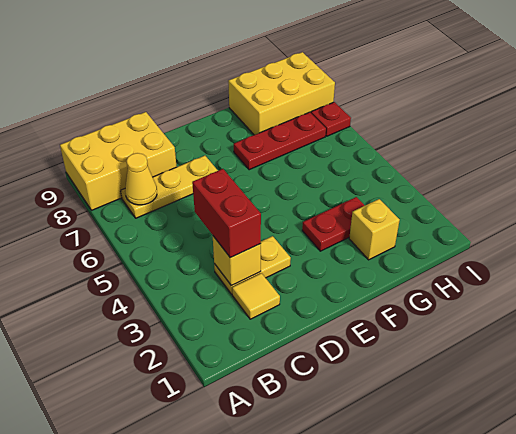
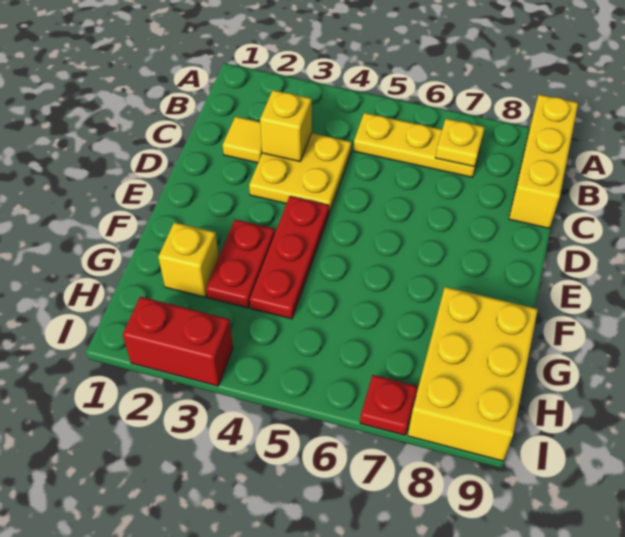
yellow 2x3 brick [60,112,177,210] -> yellow 1x3 brick [509,95,578,228]
yellow 1x3 plate [121,156,218,218] -> yellow 1x3 plate turned to [354,113,481,177]
yellow 1x1 cone [125,153,157,205] -> yellow 1x1 plate [436,119,485,167]
yellow 1x2 plate [214,236,291,294] -> yellow 2x2 plate [249,133,352,213]
red 1x2 brick [192,169,261,258] -> red 1x2 brick moved to [123,297,233,386]
red 1x3 plate [234,112,326,170] -> red 1x3 plate moved to [250,196,329,319]

